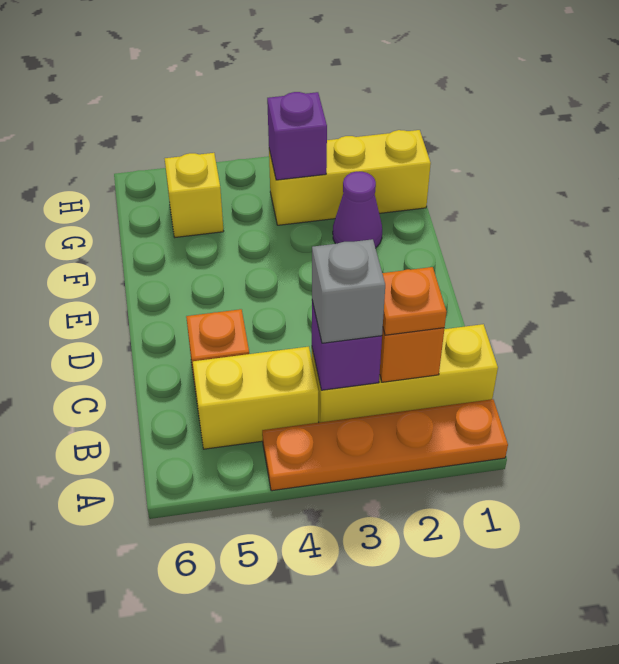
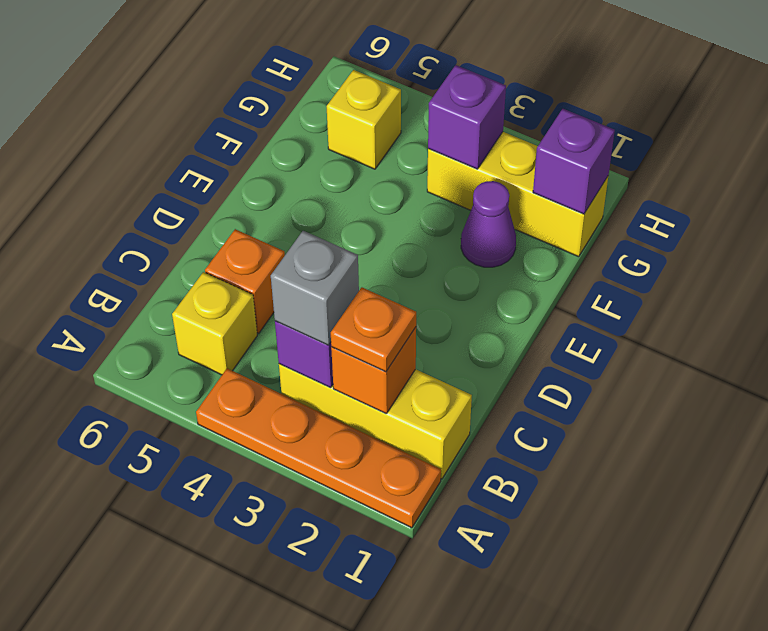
yellow 1x2 brick [193,347,318,449] -> yellow 1x1 brick [172,272,257,375]
none -> purple 1x1 brick [533,109,615,214]

